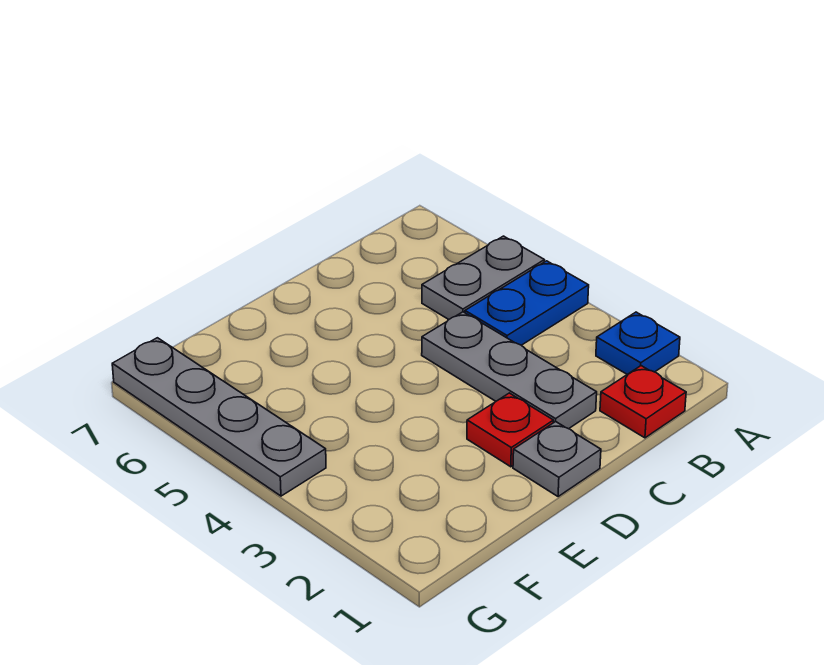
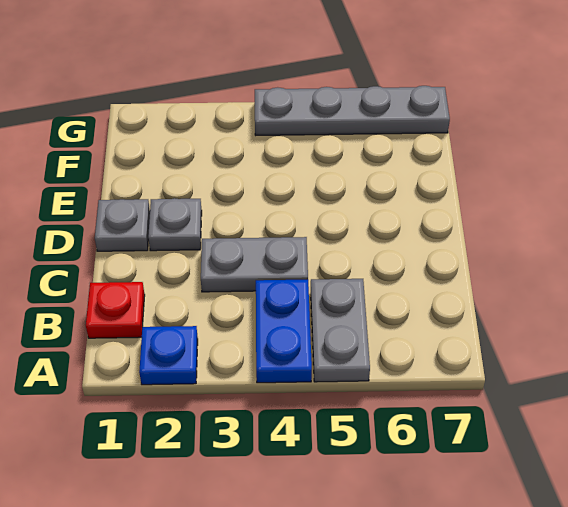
grey 1x3 plate [422,312,597,429] -> grey 1x2 plate [201,237,308,292]
red 1x1 plate [467,393,553,467] -> grey 1x1 plate [148,198,202,251]

